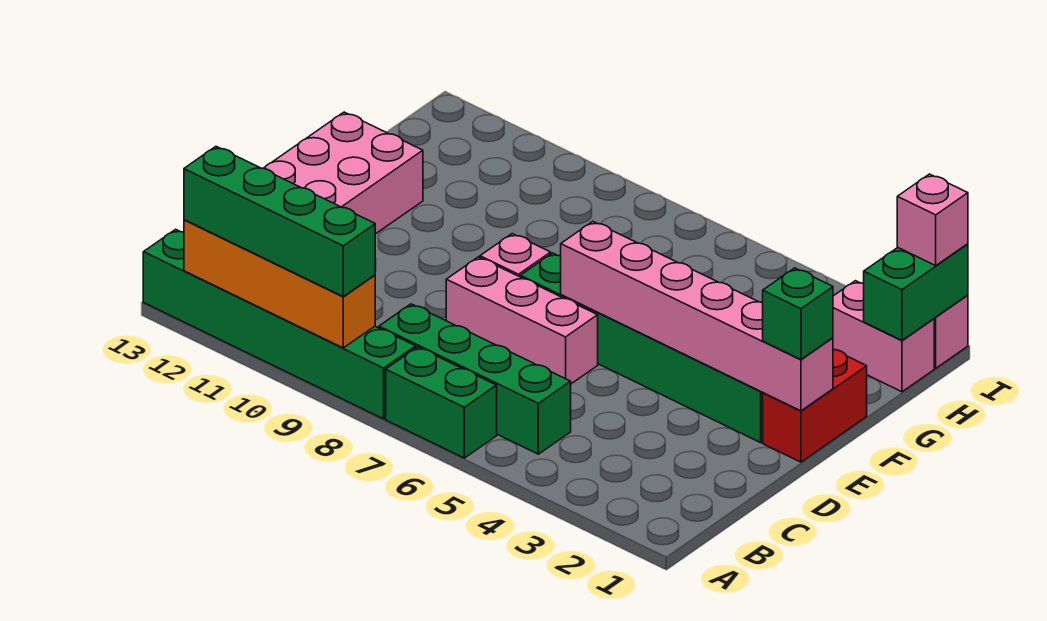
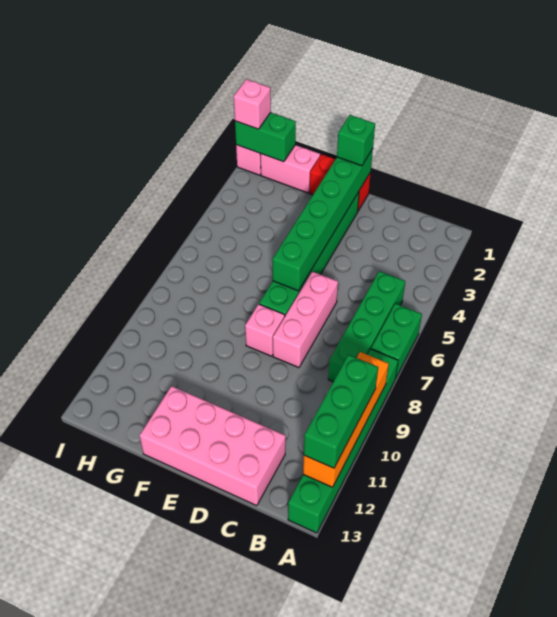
green 1x4 brick [184,147,375,296] -> green 1x3 brick [304,355,378,468]
pink 1x6 brick [561,222,833,411] -> green 1x6 brick [272,149,373,291]
pink 1x2 brick [833,281,934,392] -> pink 1x2 brick turned to [260,145,320,193]

